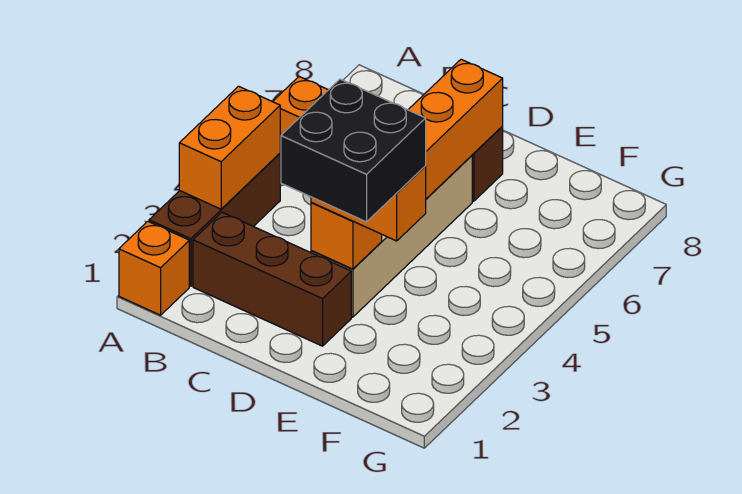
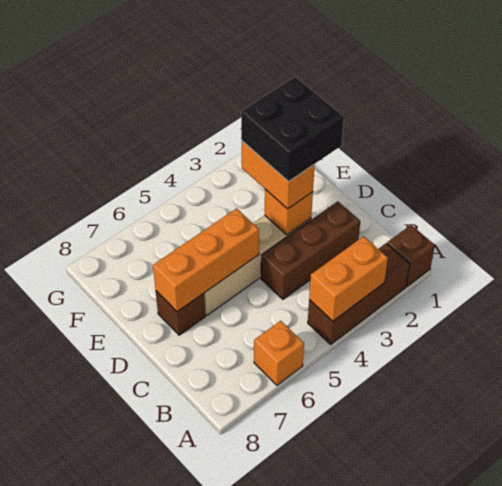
orange 1x1 brick [119,221,189,315] -> brown 1x1 brick [387,225,435,286]
brown 1x3 brick [193,213,351,346] -> brown 1x3 brick turned to [261,201,360,299]

